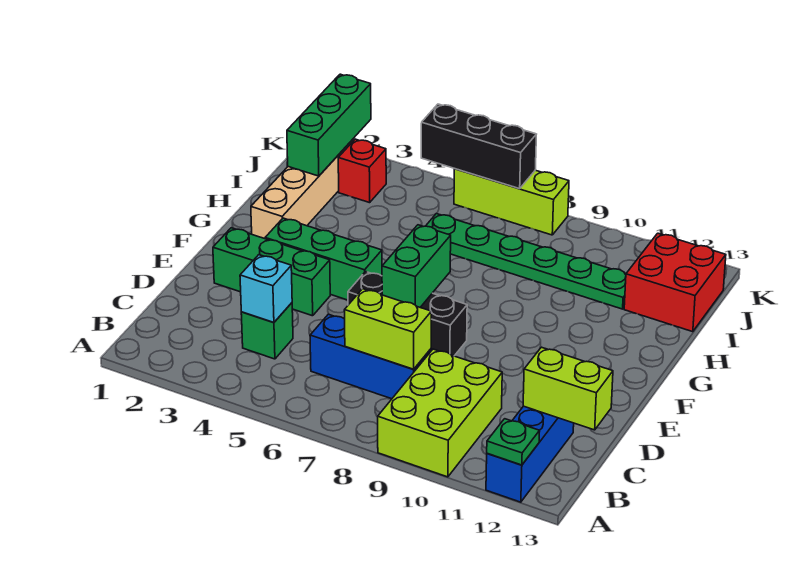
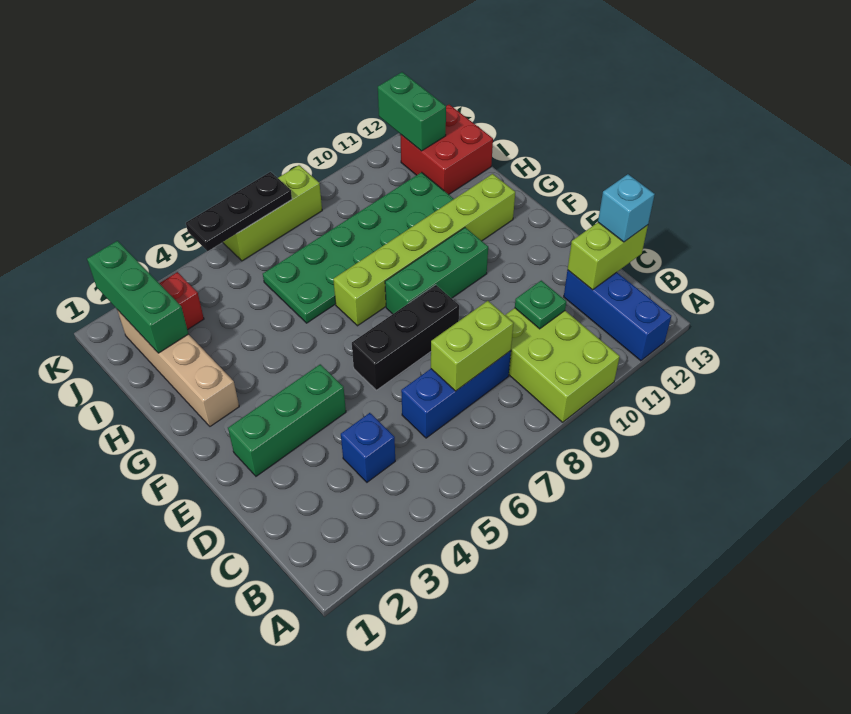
green 1x1 plate [487,419,540,465] -> green 1x1 plate moved to [515,281,566,329]
green 1x1 brick [241,303,293,359] -> blue 1x1 brick [341,413,395,482]
cyan 1x1 brick [240,255,292,323] -> cyan 1x1 brick moved to [598,174,655,242]
green 1x2 brick [382,225,451,307] -> green 1x2 brick moved to [378,72,446,151]
green 1x3 brick [265,218,382,300] -> green 1x3 brick moved to [385,228,488,314]
none -> lime 1x6 brick [333,174,515,326]
green 1x6 plate [426,214,626,309] -> green 2x6 plate [263,172,454,323]
black 1x3 brick [421,104,536,189] -> black 1x3 plate [186,172,292,251]

